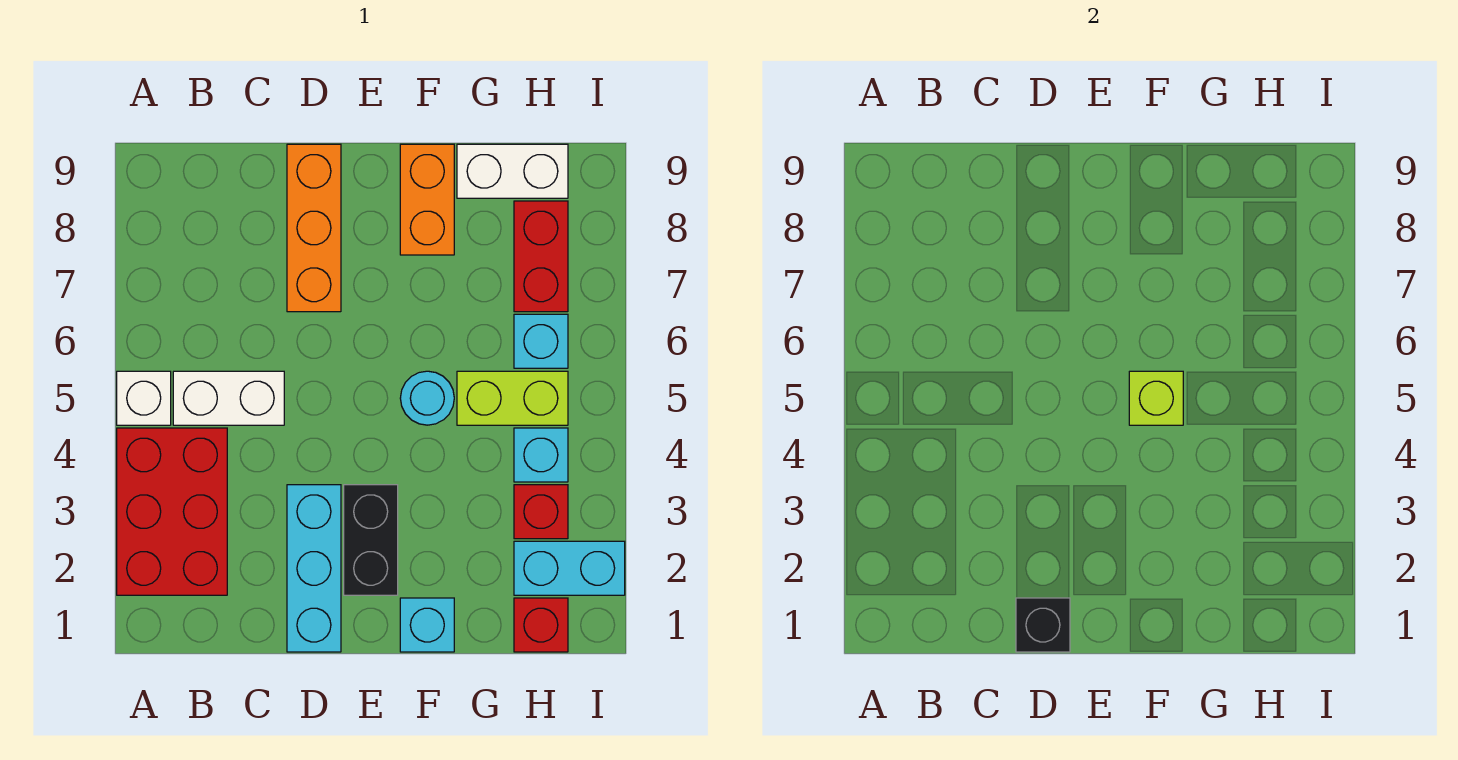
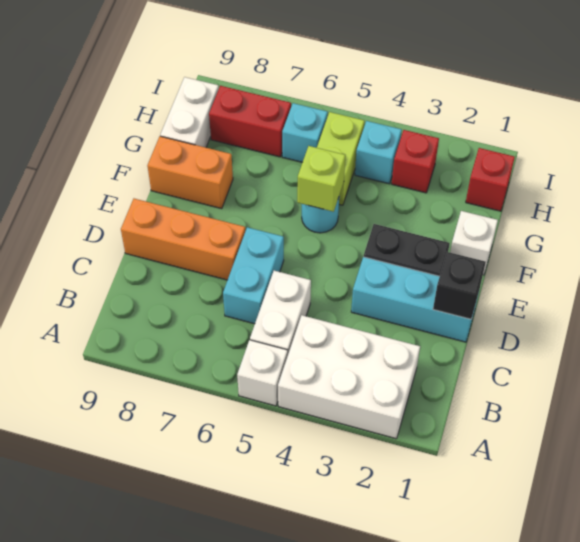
red 2x3 brick [117,428,227,595] -> white 2x3 brick [278,315,420,439]
cyan 1x1 brick [400,598,454,652] -> white 1x1 brick [450,211,498,275]
cyan 1x2 brick [514,541,625,595] -> cyan 1x2 brick moved to [223,227,284,324]

